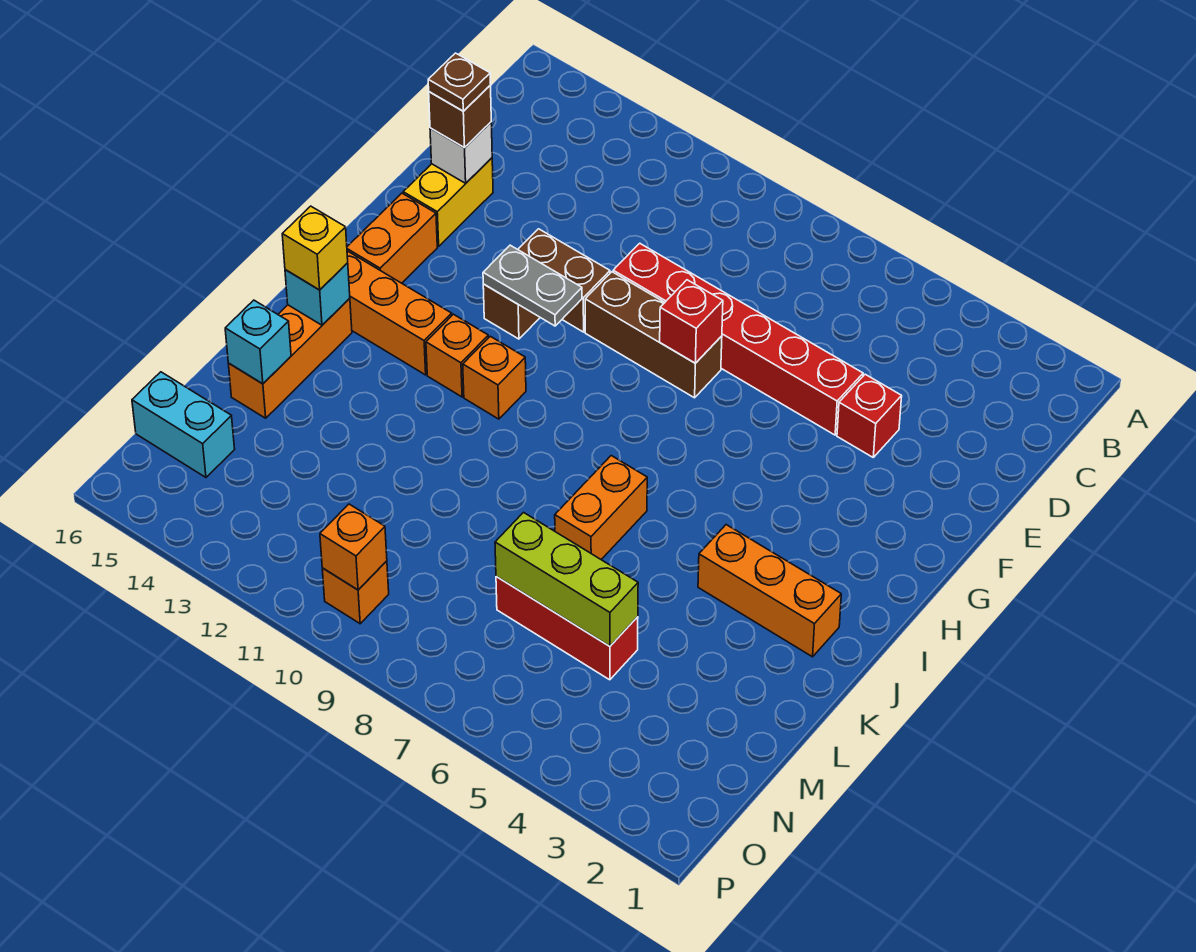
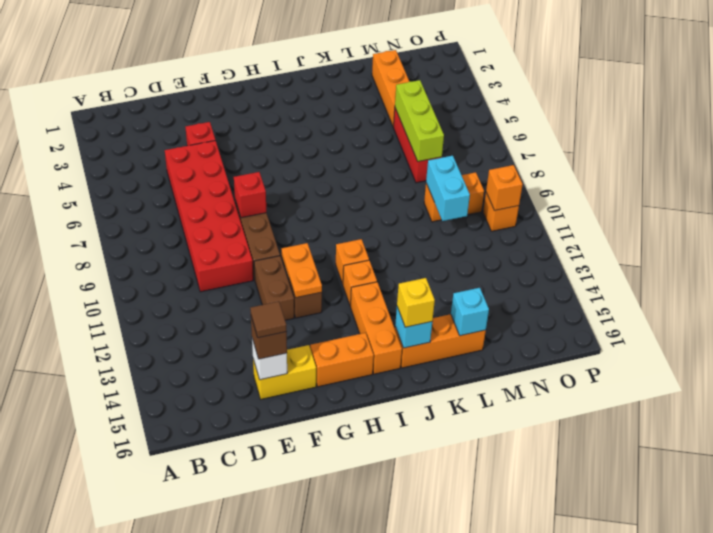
red 1x6 brick [613,243,863,435] -> red 2x6 brick [165,141,253,292]
brown 1x1 plate [428,53,491,111] -> brown 1x1 tile [250,302,287,338]
grey 1x2 plate [483,245,582,326] -> orange 1x2 plate [281,243,322,298]
orange 1x3 brick [698,525,841,657] -> orange 1x3 brick moved to [372,50,409,127]
orange 1x2 brick [555,456,647,559] -> orange 1x2 brick moved to [424,172,484,222]
cyan 1x2 brick [132,372,235,477] -> cyan 1x2 brick moved to [426,156,470,221]

